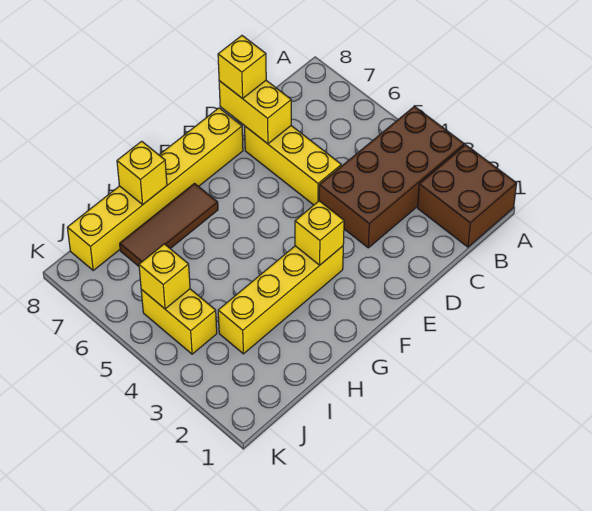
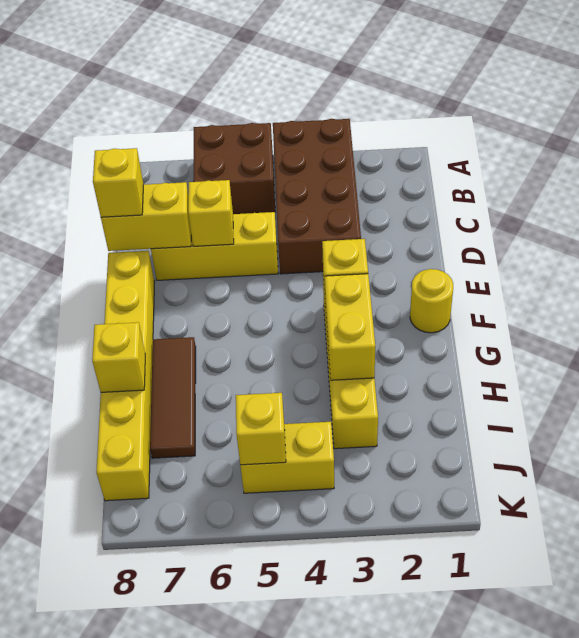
brown 2x2 brick [418,145,517,247] -> brown 2x2 brick moved to [193,123,275,214]
none -> yellow 1x1 brick [188,180,234,246]
none -> yellow 1x1 round brick [410,269,453,333]
none -> yellow 1x2 brick [325,274,375,380]

